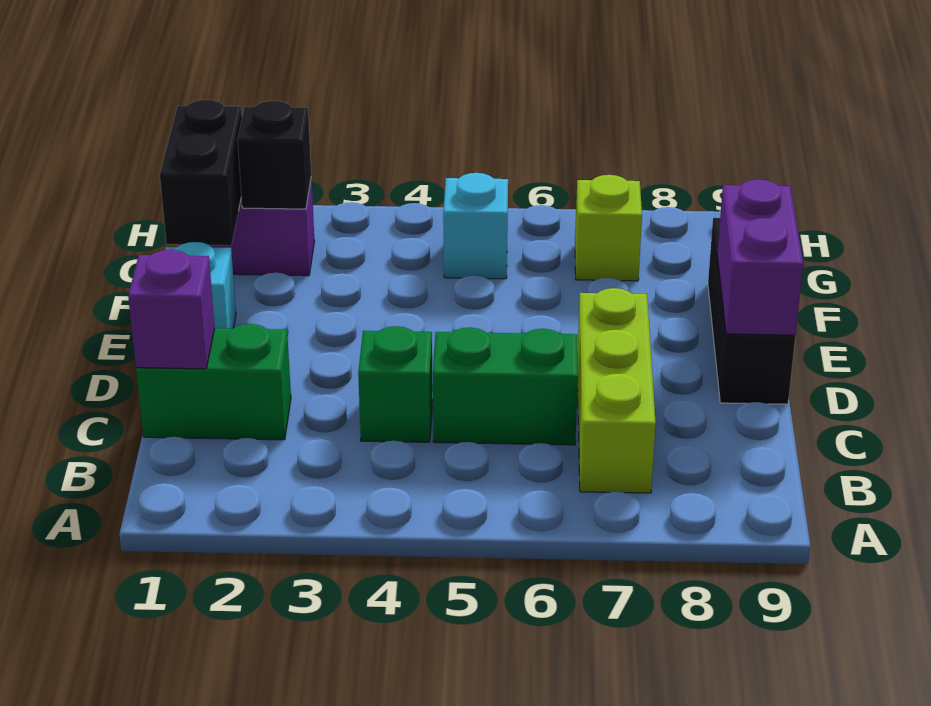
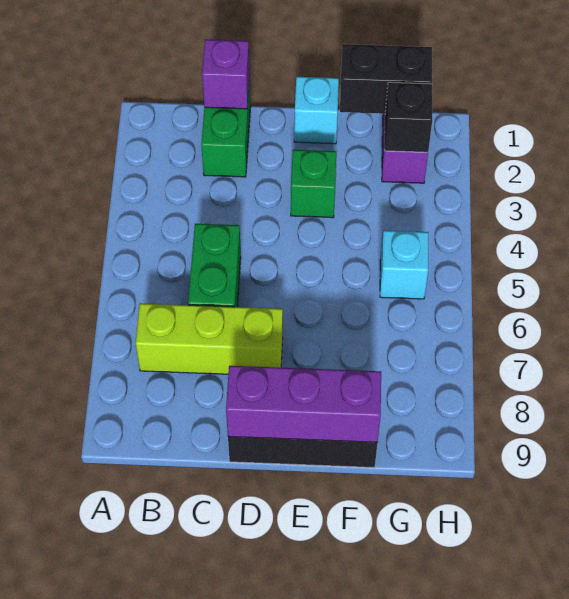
green 1x1 brick [358,326,433,442] -> green 1x1 brick moved to [291,150,336,218]
purple 1x2 brick [717,179,803,335] -> purple 1x3 brick [226,366,381,442]
lime 1x1 brick [575,175,642,281] -> none

